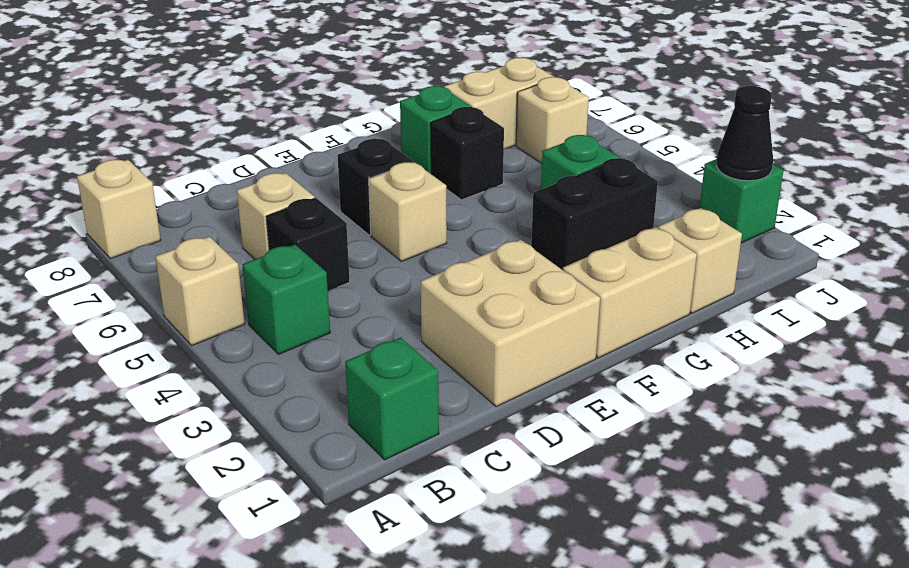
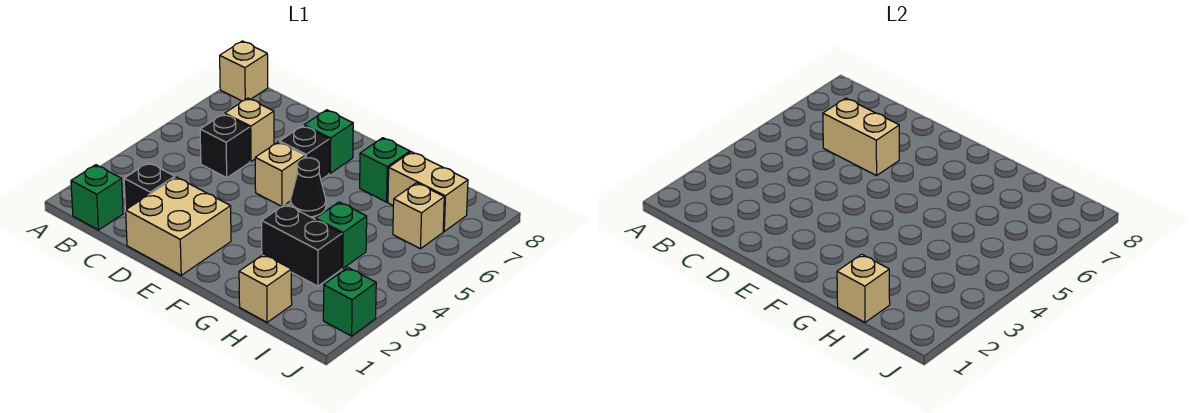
tan 1x1 brick [156,237,245,345] -> tan 1x1 brick moved to [837,254,890,322]
green 1x1 brick [243,245,330,354] -> green 1x1 brick moved to [304,110,353,173]
tan 1x2 brick [563,227,697,358] -> tan 1x2 brick moved to [823,98,899,176]
black 1x1 brick [431,107,504,200] -> black 1x1 brick moved to [124,163,175,211]
black 1x1 cone [717,86,773,181] -> black 1x1 cone moved to [291,158,326,217]

